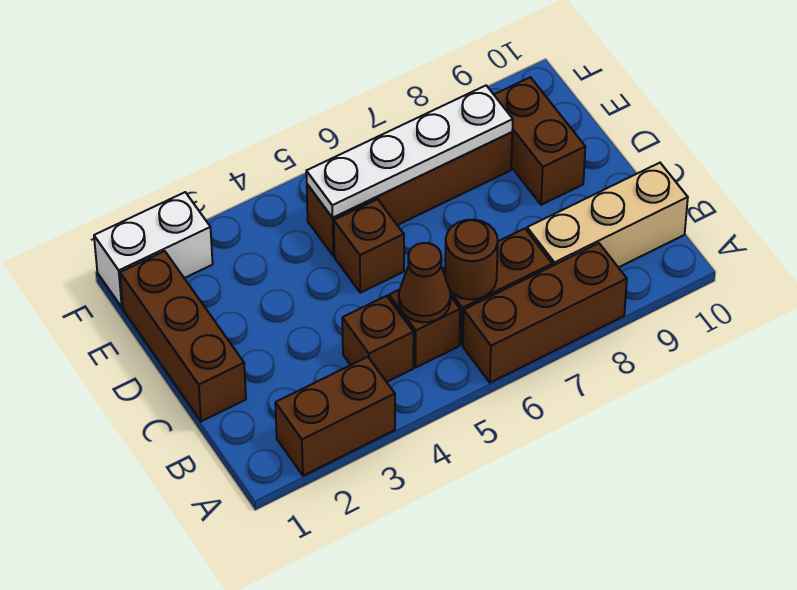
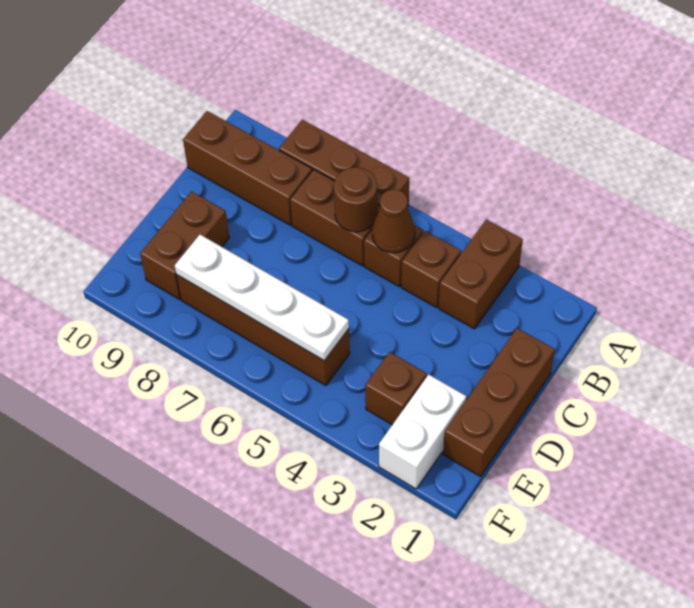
brown 1x2 brick [275,357,395,476] -> brown 1x2 brick turned to [439,220,523,329]
tan 1x3 brick [527,163,688,268] -> brown 1x3 brick [183,111,312,225]
brown 1x1 brick [334,199,404,293] -> brown 1x1 brick moved to [365,352,427,425]
white 1x2 brick [94,192,213,308] -> white 1x2 brick turned to [379,375,466,489]

